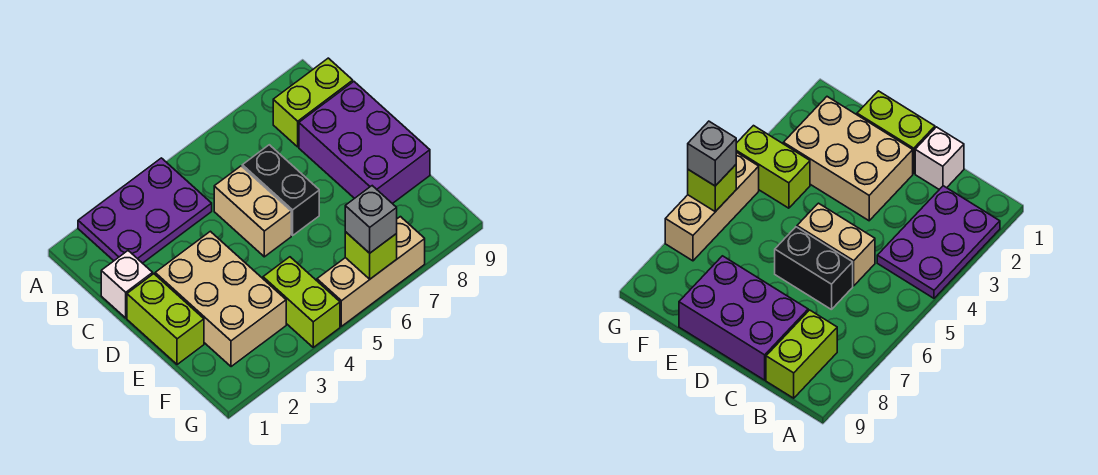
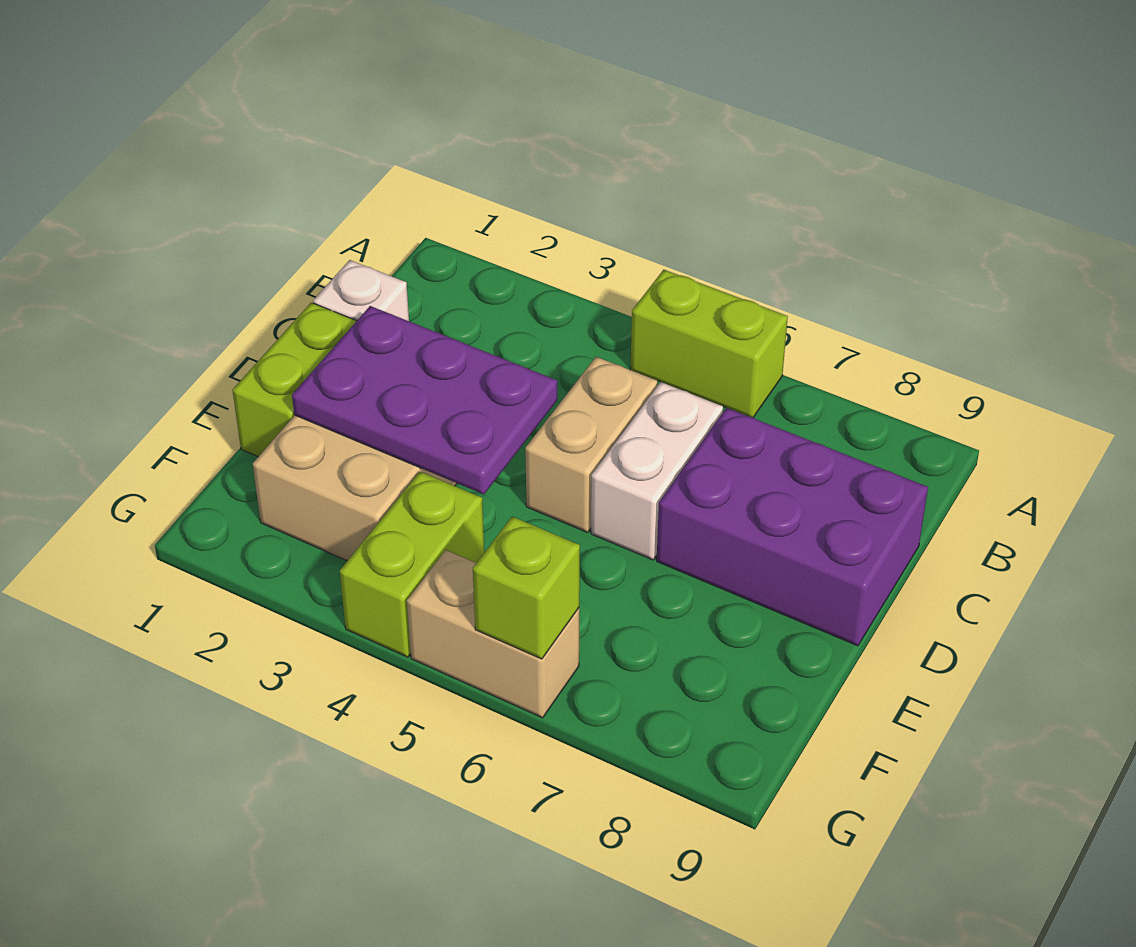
purple 2x3 plate [78,158,212,263] -> purple 2x3 plate moved to [292,306,557,494]
lime 1x2 brick [273,58,353,147] -> lime 1x2 brick moved to [630,270,788,417]
black 1x2 brick [242,145,319,235] -> white 1x2 brick [591,382,723,560]
purple 2x3 brick [299,82,430,204] -> purple 2x3 brick turned to [657,408,928,646]
tan 1x3 brick [317,217,425,326] -> tan 1x2 brick [407,550,579,718]
grey 1x1 brick [345,186,397,253] -> none

